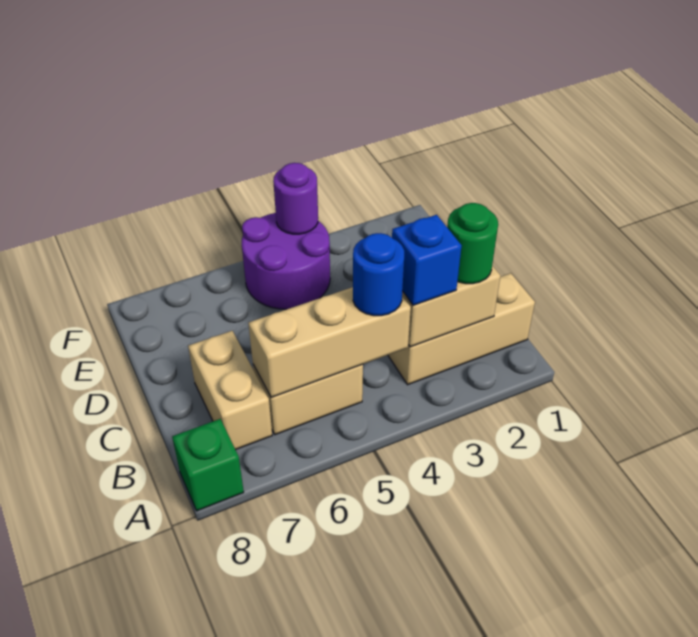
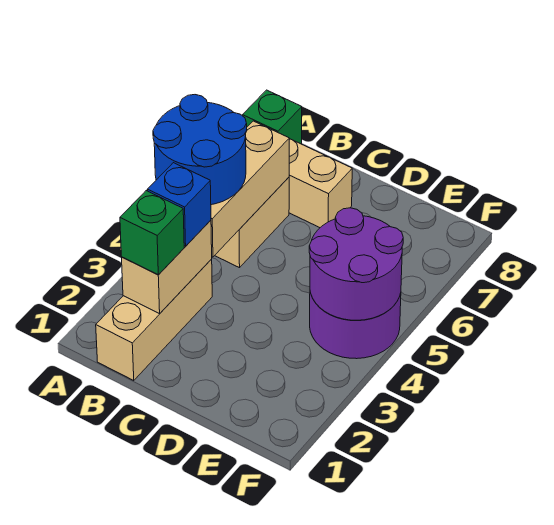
green 1x1 round brick [447,203,498,284] -> green 1x1 brick [120,191,184,275]
blue 1x1 round brick [353,233,404,316] -> blue 2x2 round brick [153,95,247,205]
purple 1x1 round brick [273,163,318,234] -> purple 2x2 round brick [309,208,403,320]

